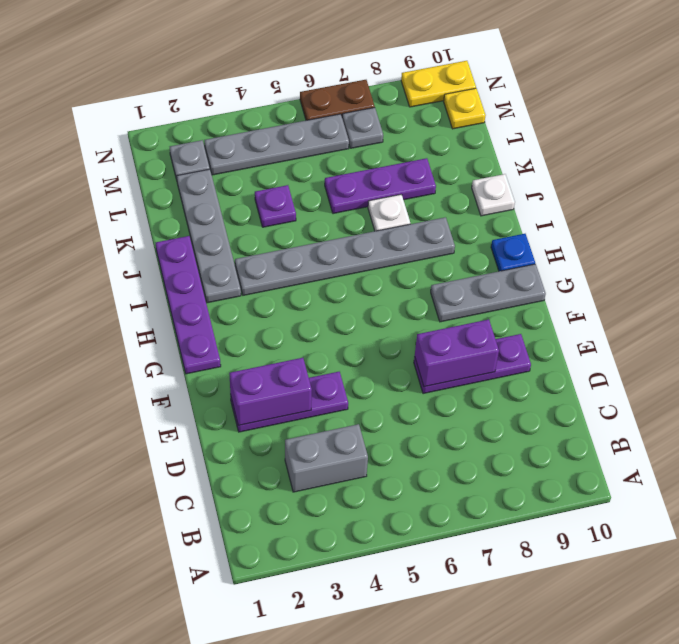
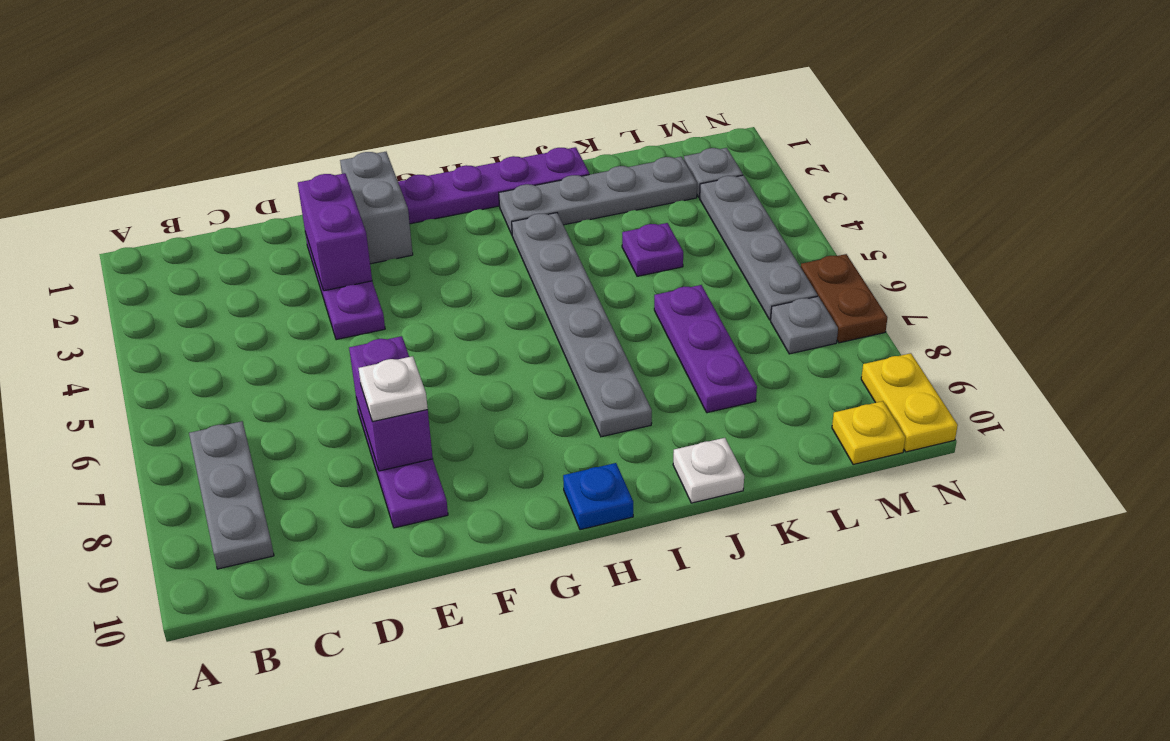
grey 1x2 brick [285,424,368,492] -> grey 1x2 brick moved to [340,152,413,264]
grey 1x3 plate [431,264,546,322] -> grey 1x3 plate moved to [189,421,274,569]
white 1x1 plate [368,194,410,231] -> white 1x1 plate moved to [359,356,428,422]

